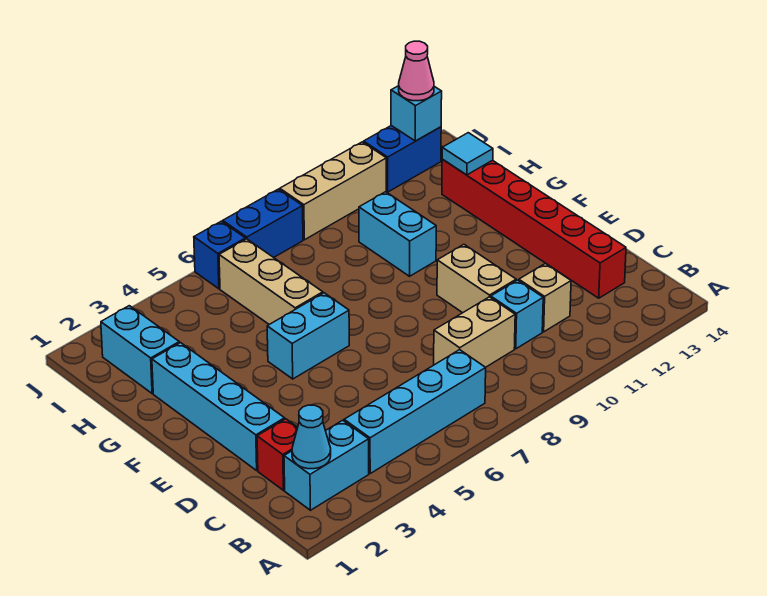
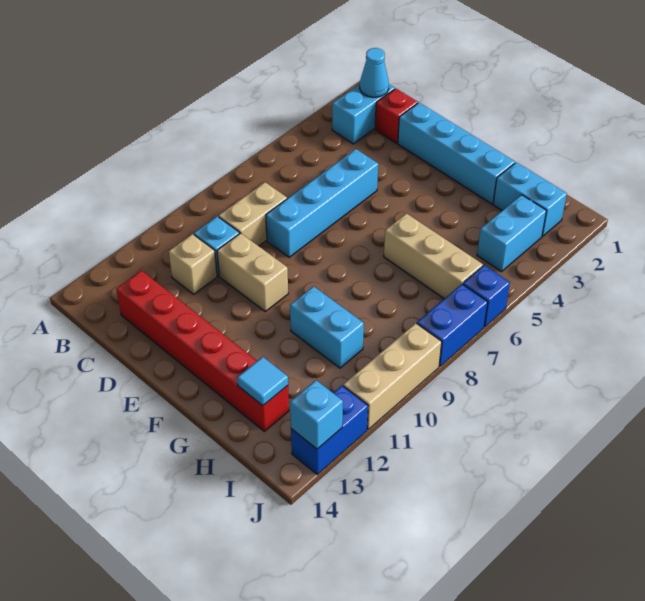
cyan 1x4 brick [344,350,486,473] -> cyan 1x4 brick moved to [266,149,378,257]
cyan 1x2 brick [267,293,349,379] -> cyan 1x2 brick moved to [477,195,546,272]
pink 1x1 cone [399,41,434,101] -> none

